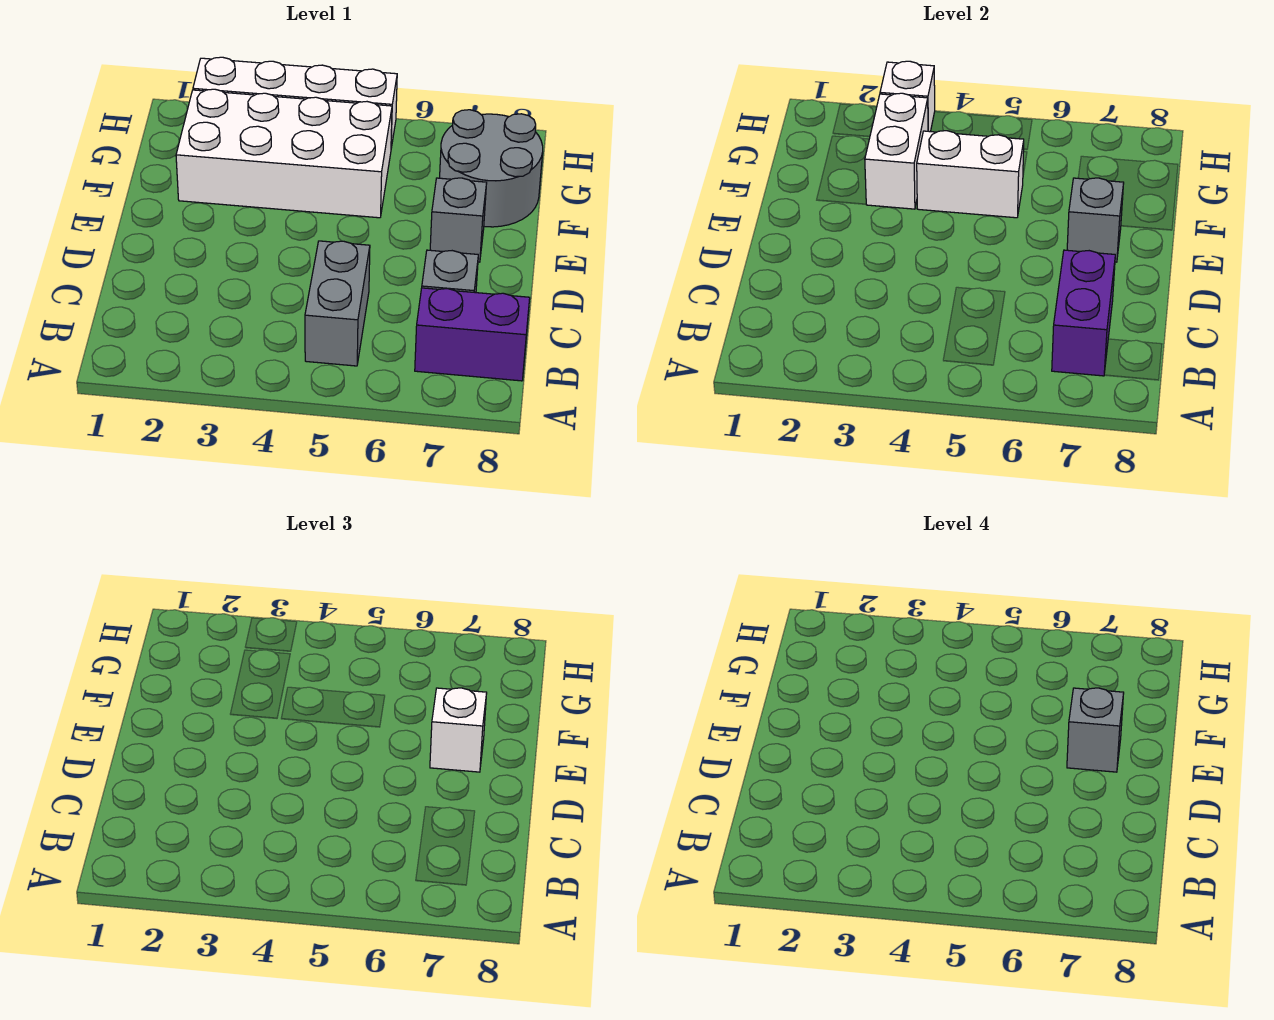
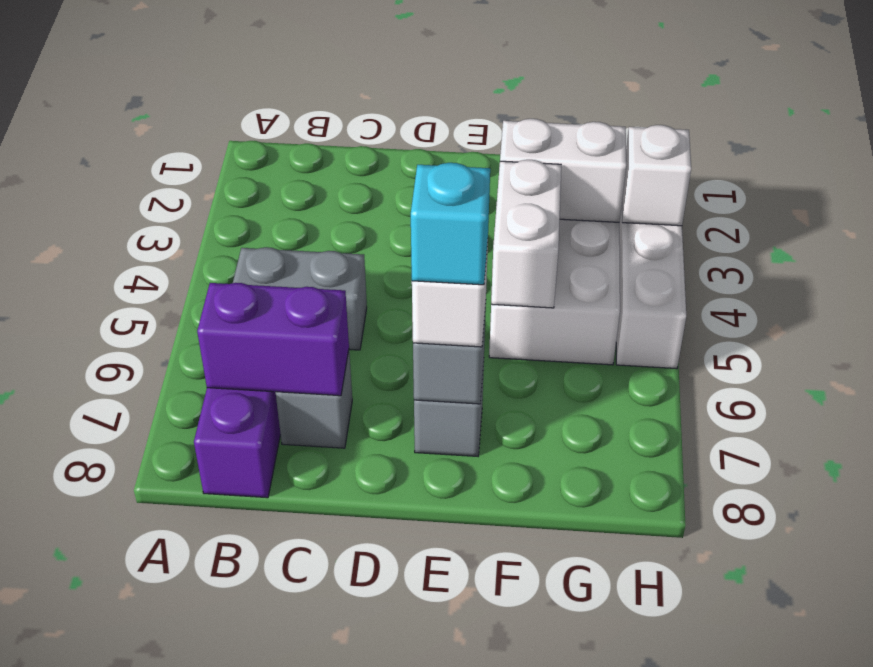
grey 1x1 brick [1067,688,1124,772] -> cyan 1x1 brick [411,163,490,285]
grey 2x2 round brick [440,110,543,227] -> none

